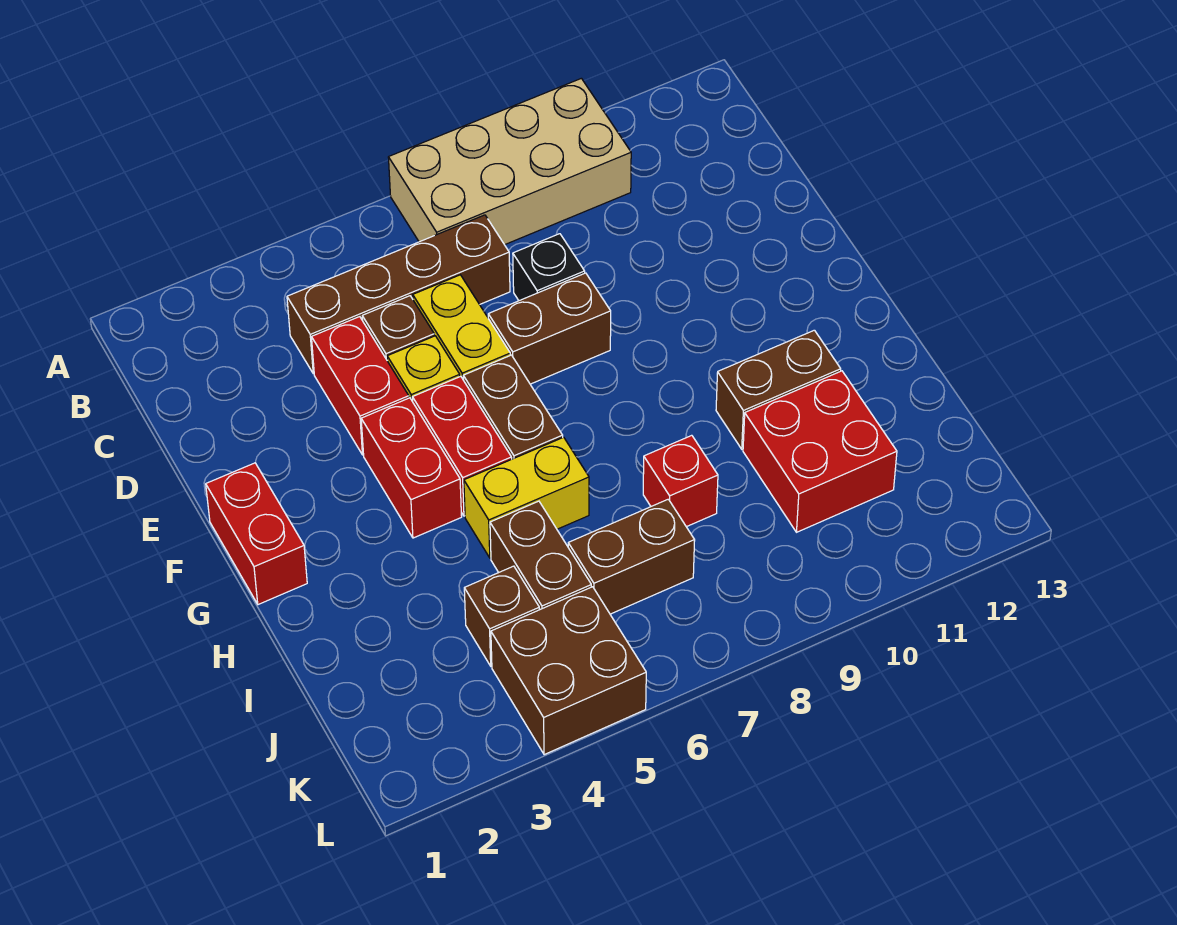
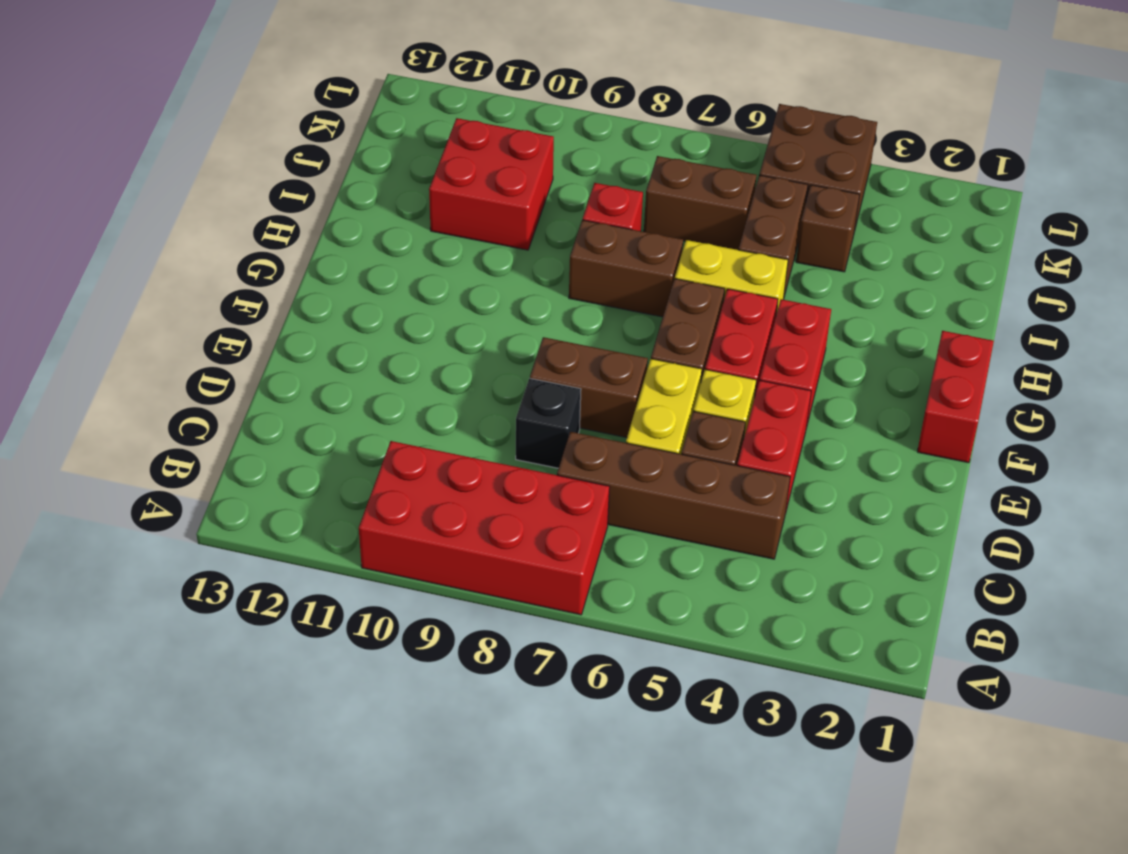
tan 2x4 brick [388,78,631,245] -> red 2x4 brick [359,441,610,615]
brown 1x2 brick [716,330,841,449] -> brown 1x2 brick moved to [569,220,683,317]

